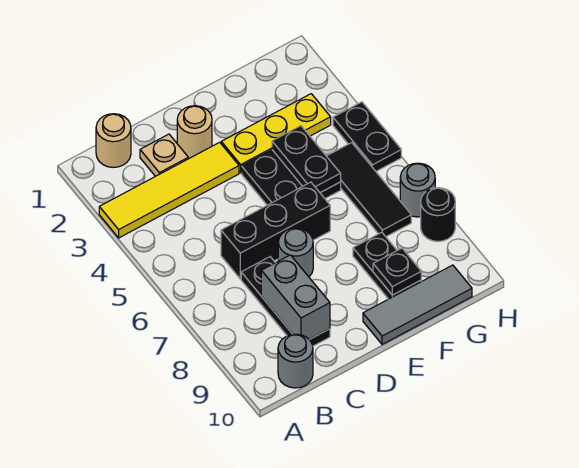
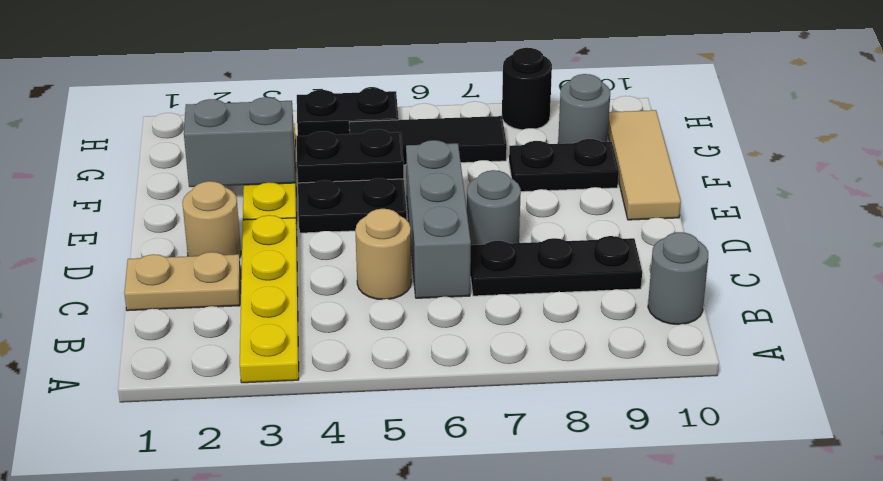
yellow 1x4 tile [99,142,239,238] -> yellow 1x4 plate [240,215,299,383]
tan 1x1 round brick [96,114,131,167] -> tan 1x1 round brick moved to [355,209,411,300]
tan 1x1 plate [140,134,188,176] -> tan 1x2 plate [124,252,241,311]
black 1x3 brick [221,182,330,279] -> grey 1x3 brick [406,140,471,298]
grey 1x2 brick [261,255,330,340] -> grey 1x2 brick moved to [184,97,295,187]
grey 1x3 tile [363,265,472,344] -> tan 1x3 tile [608,110,681,220]
black 1x1 plate [373,248,421,295] -> none
grey 1x1 round brick [400,163,435,217] -> grey 1x1 round brick moved to [558,74,610,144]

